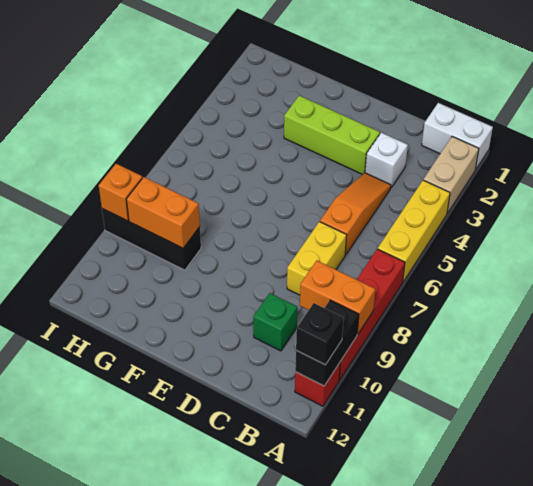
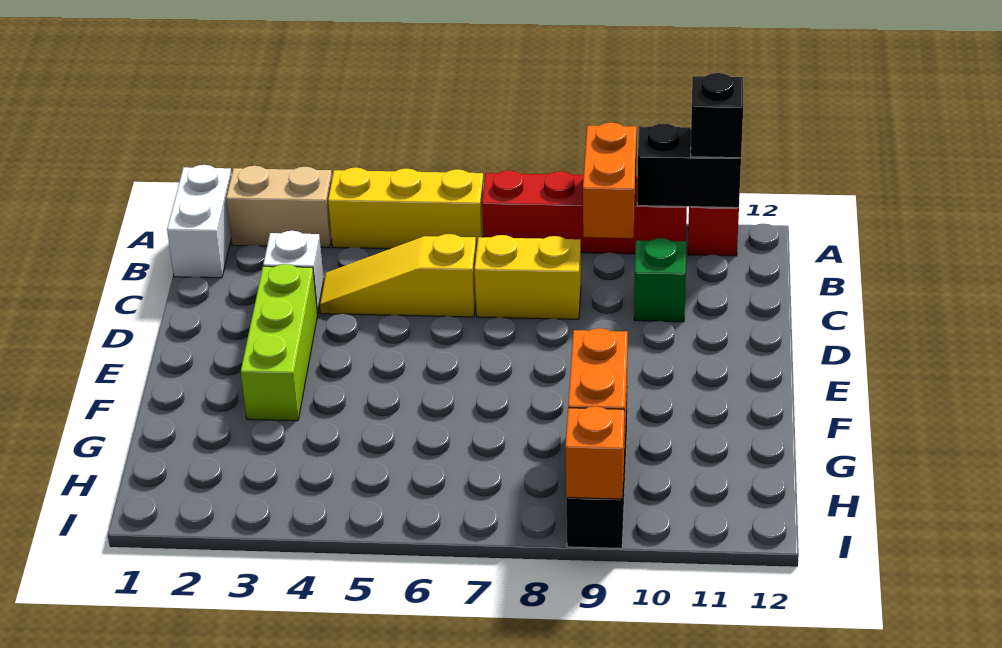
orange 1x3 slope [320,173,391,255] -> yellow 1x3 slope [320,234,476,317]

